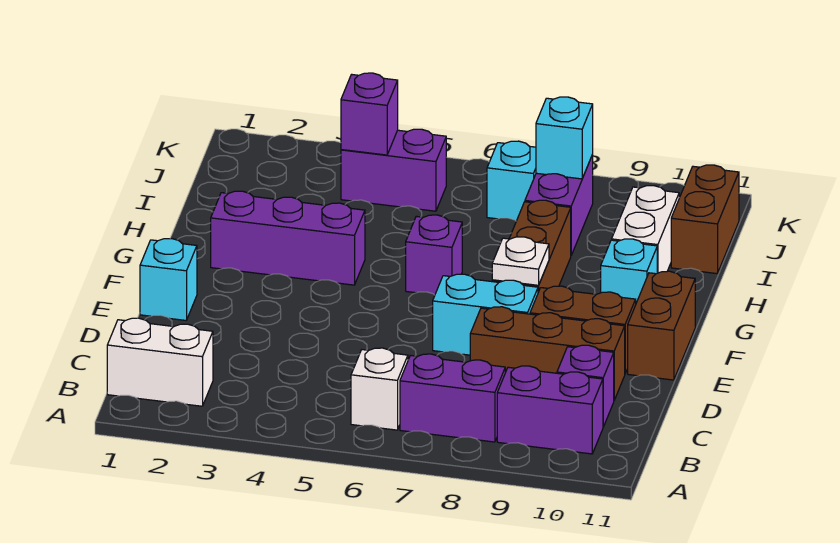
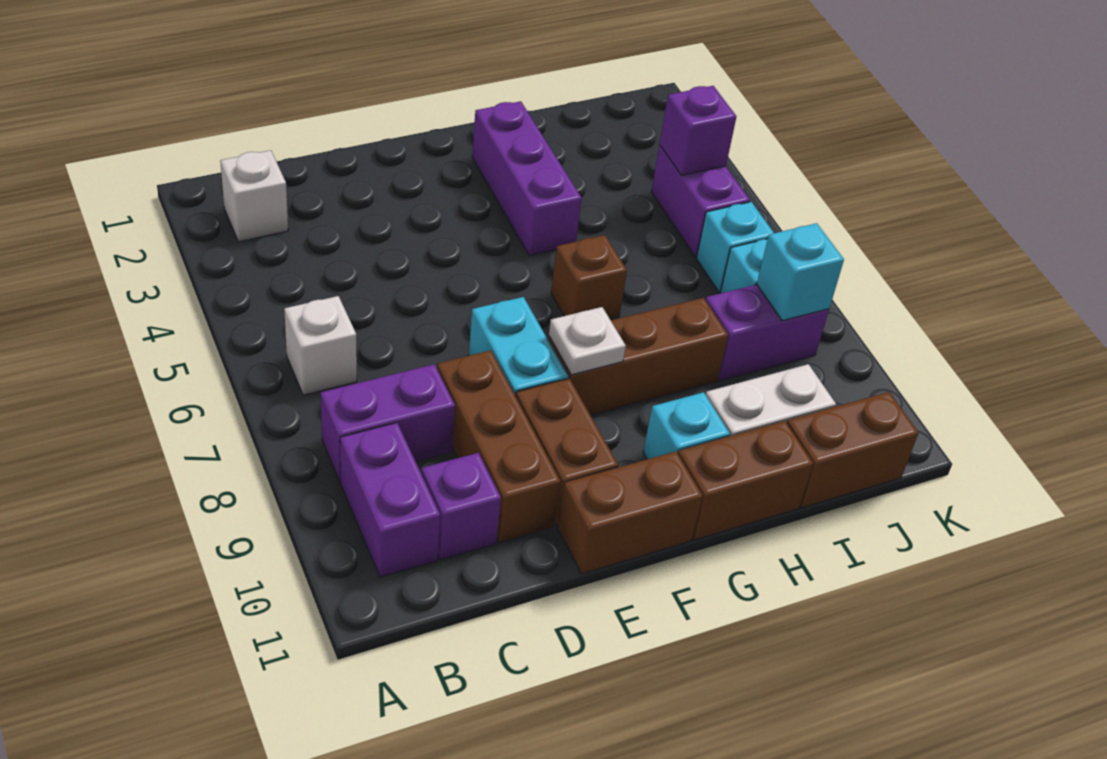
white 1x2 brick [107,318,213,406] -> white 1x1 brick [220,150,288,242]
purple 1x2 brick [400,354,505,442] -> purple 1x2 brick turned to [321,364,455,482]
cyan 1x1 brick [140,239,197,320] -> cyan 1x1 brick moved to [696,202,774,292]
purple 1x1 brick [406,215,462,295] -> brown 1x1 brick [551,235,627,319]
none -> brown 1x2 brick [678,421,813,540]

